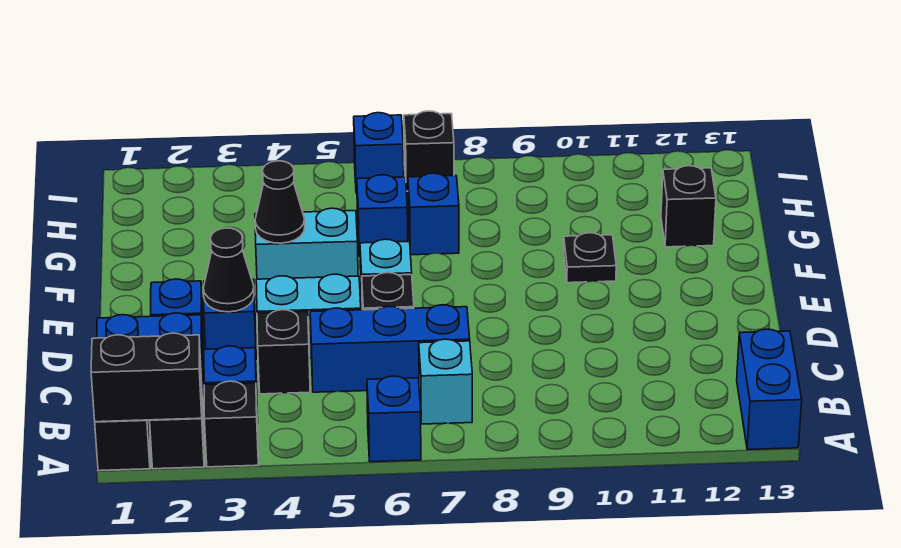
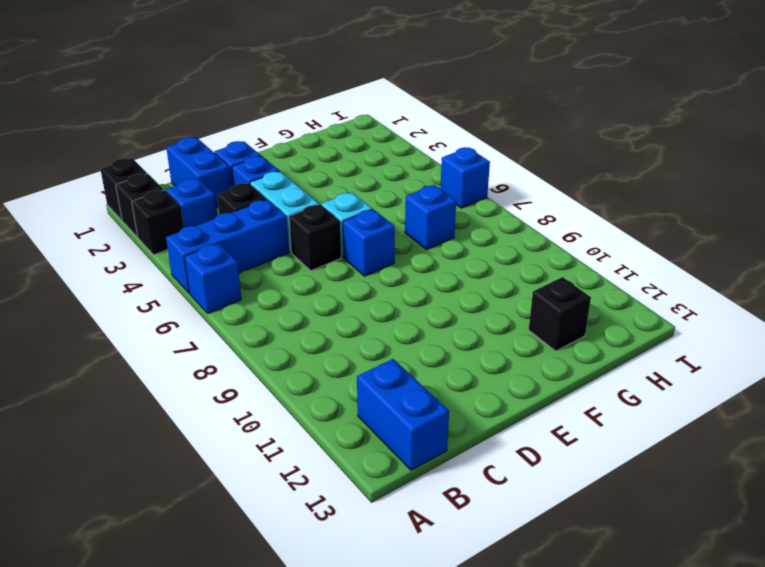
black 1x2 brick [91,333,202,422] -> none
blue 1x2 brick [737,329,802,450] -> blue 1x2 brick turned to [357,359,449,470]
cyan 1x1 brick [419,339,472,424] -> none
blue 1x3 brick [310,305,470,392] -> blue 1x3 brick turned to [166,199,289,293]
black 1x1 cone [203,228,254,312] -> none
cyan 1x2 brick [255,208,358,279] -> none
black 1x1 cone [255,161,305,243] -> none
black 1x1 plate [564,233,616,283] -> none
blue 1x1 brick [357,175,408,256] -> blue 1x1 brick moved to [343,209,395,276]
black 1x1 brick [404,111,454,191] -> none

